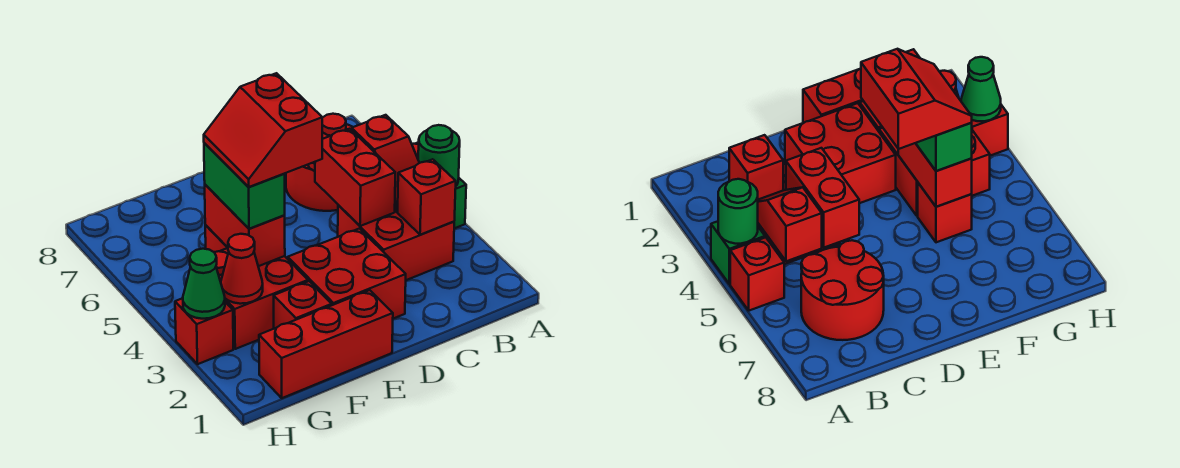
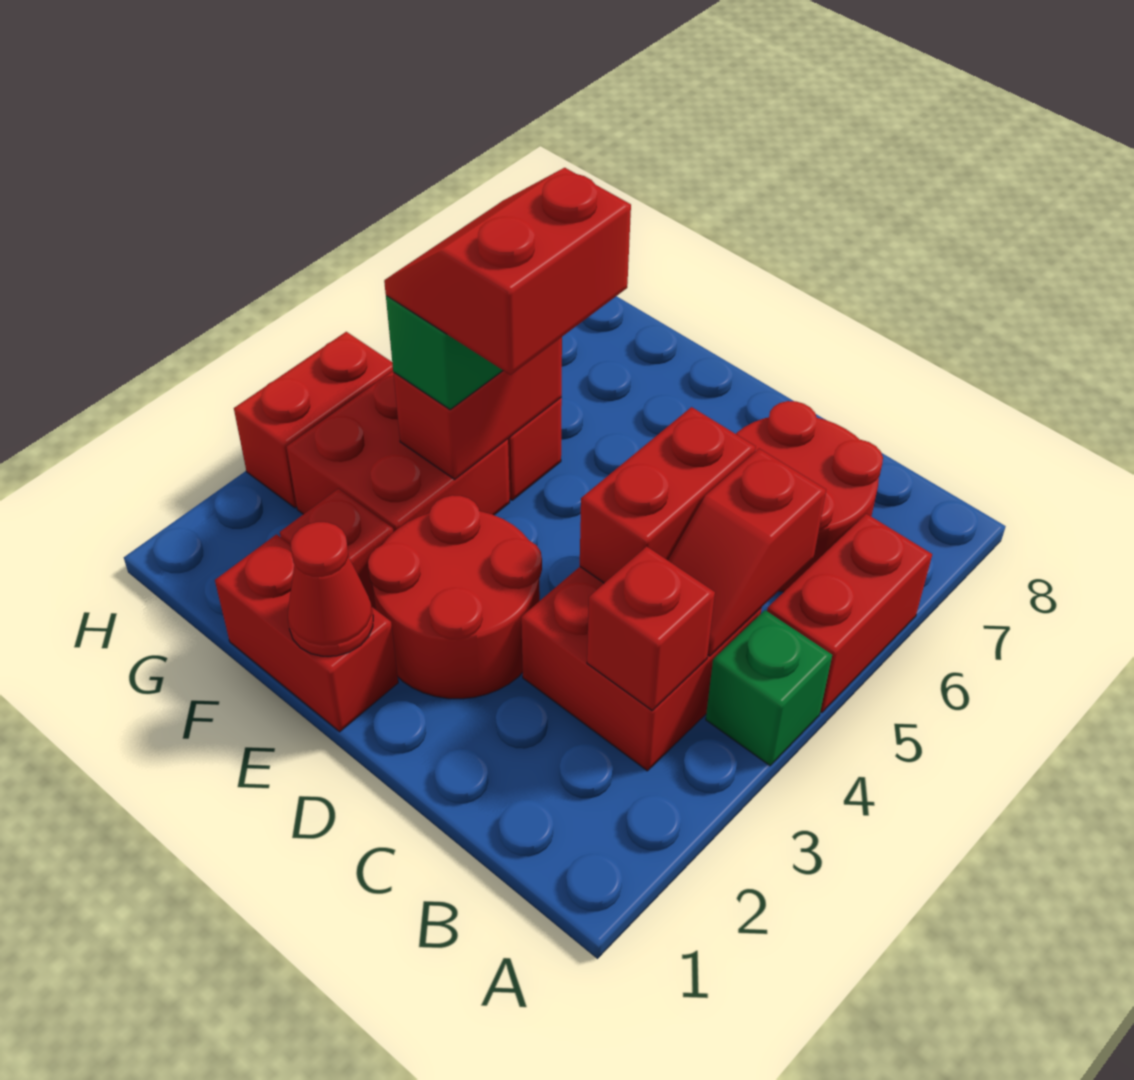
green 1x1 round brick [418,125,460,186] -> none
red 1x1 brick [730,237,784,311] -> red 1x2 brick [767,514,932,713]
red 2x2 brick [288,229,406,319] -> red 2x2 round brick [368,495,542,699]
red 1x3 brick [259,290,393,398] -> red 1x2 brick [215,534,398,732]
red 1x1 cone [221,234,263,304] -> red 1x1 cone moved to [288,522,373,656]
red 1x1 brick [175,298,233,364] -> red 1x2 brick [234,332,393,508]
green 1x1 cone [183,249,225,319] -> none

